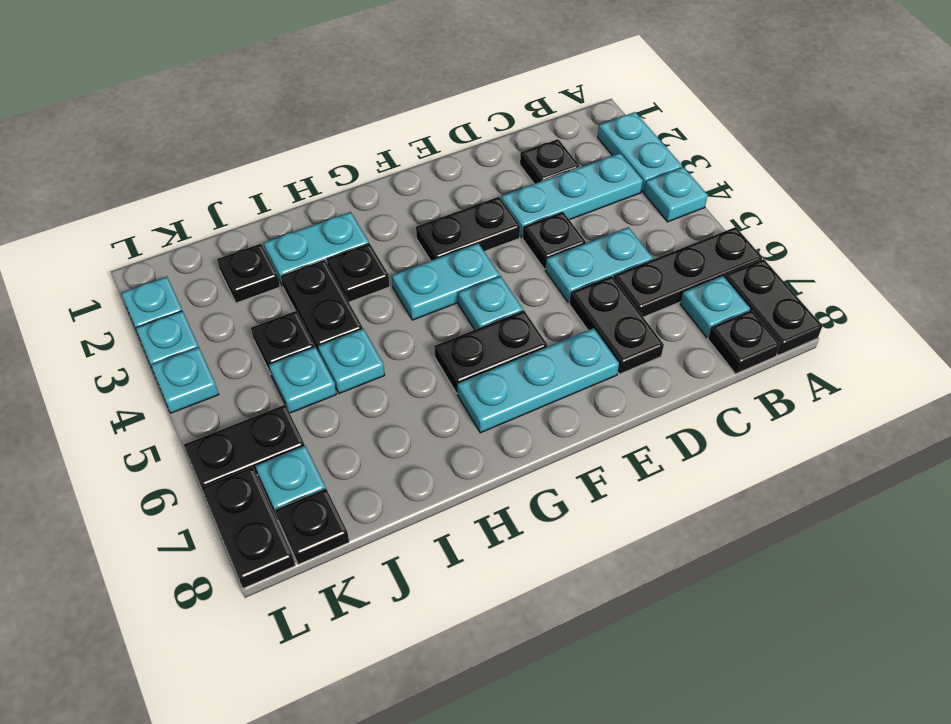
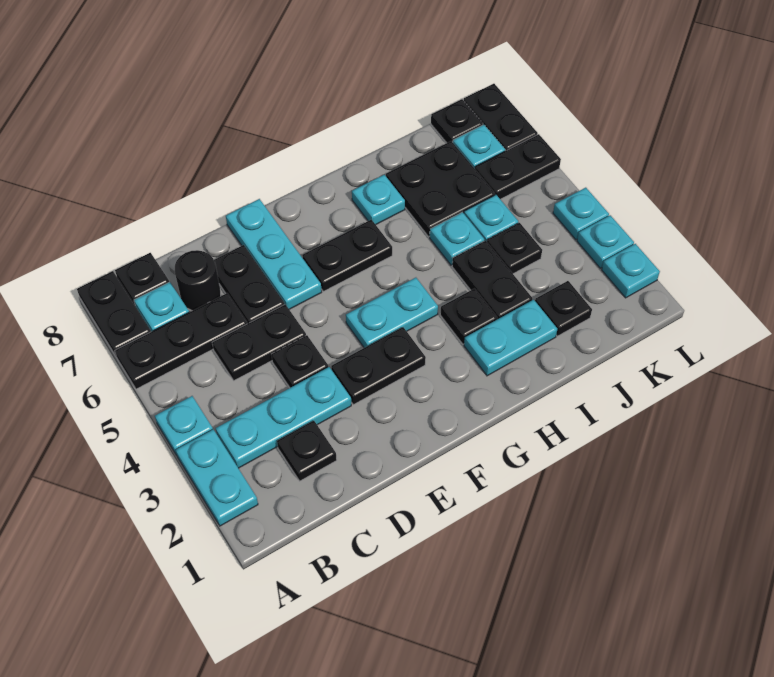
cyan 1x2 plate [545,227,653,303] -> black 1x2 plate [212,304,306,381]
none -> black 1x1 round brick [175,250,221,311]
cyan 1x3 plate [457,328,619,433] -> cyan 1x3 plate turned to [226,199,322,309]
cyan 1x1 plate [458,276,523,330] -> cyan 1x1 plate moved to [352,175,405,225]
none -> black 2x2 plate [386,141,495,237]

